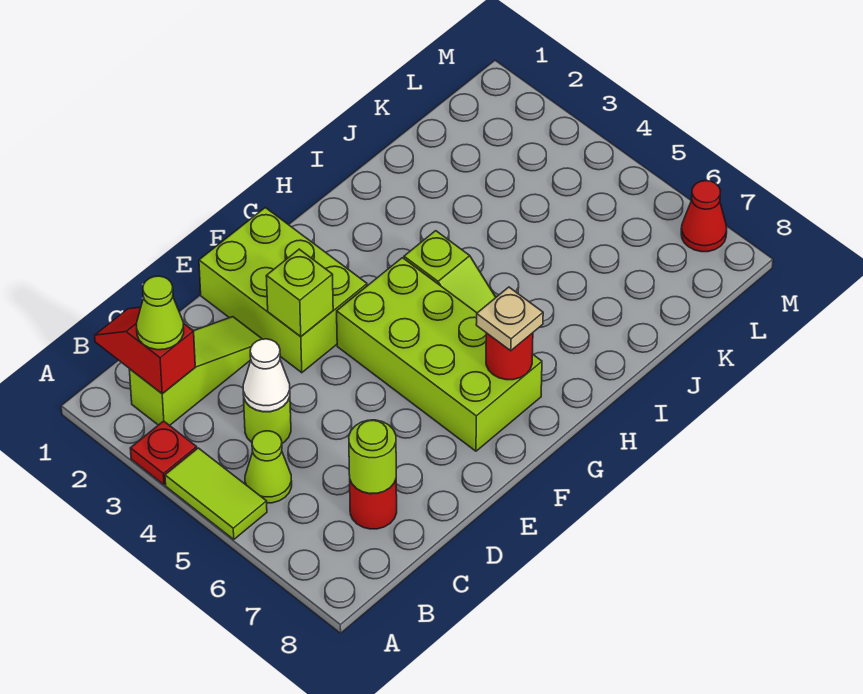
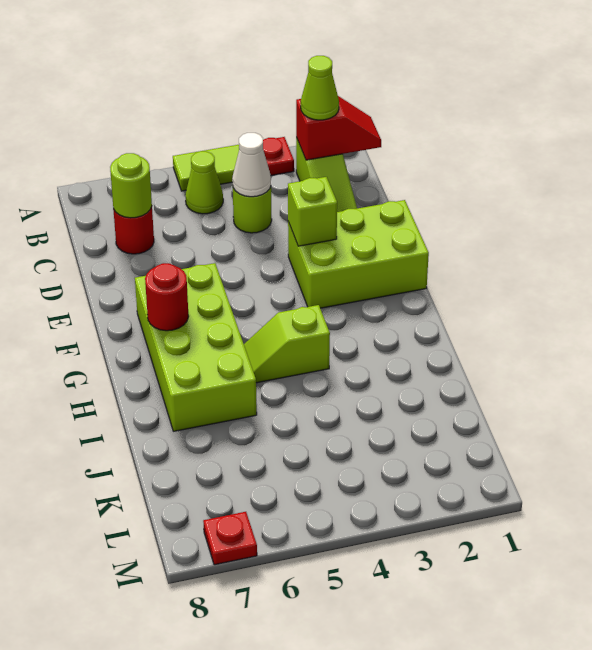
lime 2x4 brick [337,258,542,451] -> lime 2x4 brick turned to [135,263,257,431]
tan 1x1 plate [476,287,543,351] -> none
red 1x1 cone [681,181,727,252] -> red 1x1 plate [203,512,257,565]

